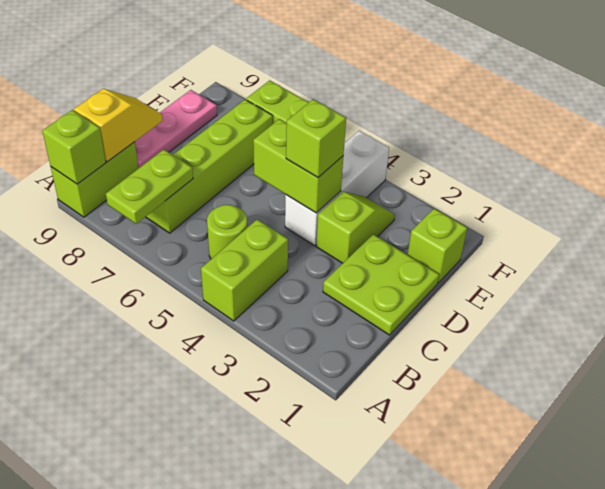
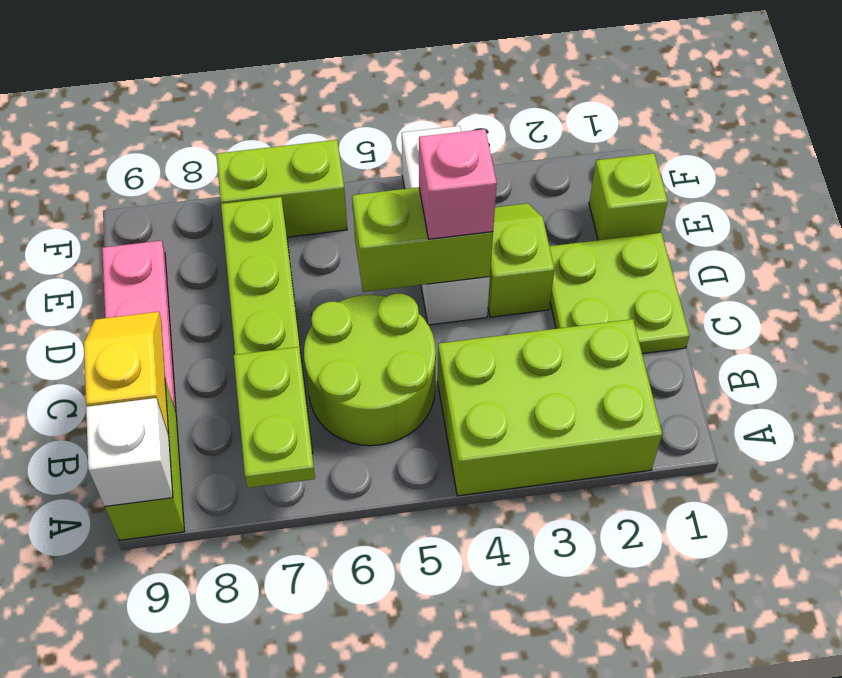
lime 1x2 brick [201,219,288,321] -> lime 2x3 brick [438,319,662,496]
lime 1x1 brick [42,110,106,184] -> white 1x1 brick [86,398,173,507]
lime 1x1 round brick [207,205,247,259] -> lime 2x2 round brick [304,294,436,446]
lime 1x1 brick [286,99,346,178] -> pink 1x1 brick [419,129,497,239]

